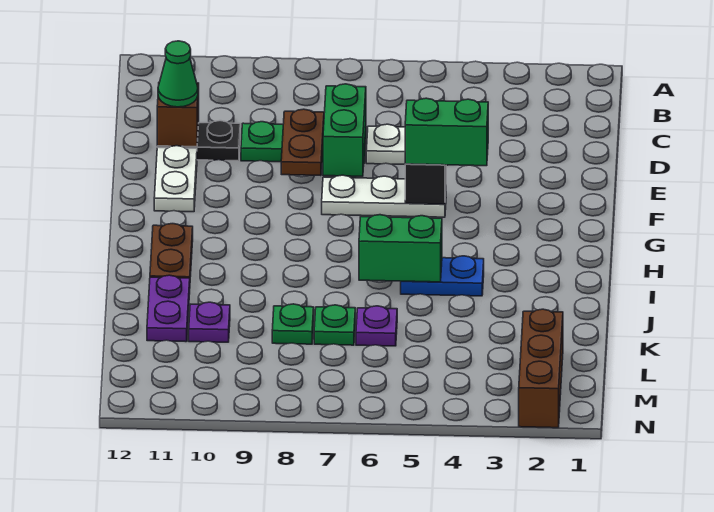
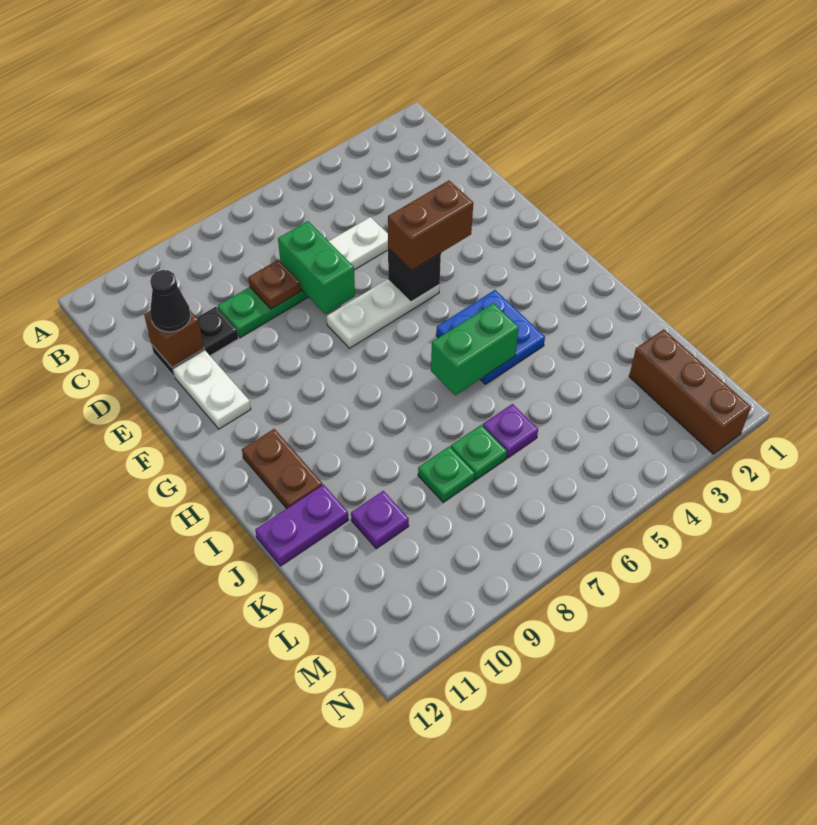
brown 1x2 plate [281,109,324,176] -> brown 1x1 plate [248,260,301,309]
green 1x1 cone [158,41,198,107] -> black 1x1 cone [150,270,191,332]
green 1x2 brick [405,98,488,166] -> brown 1x2 brick [388,181,473,271]
blue 1x2 plate [401,256,484,296] -> blue 2x2 plate [436,290,545,384]
purple 1x2 plate [147,275,190,342] -> purple 1x2 plate turned to [255,485,348,566]

